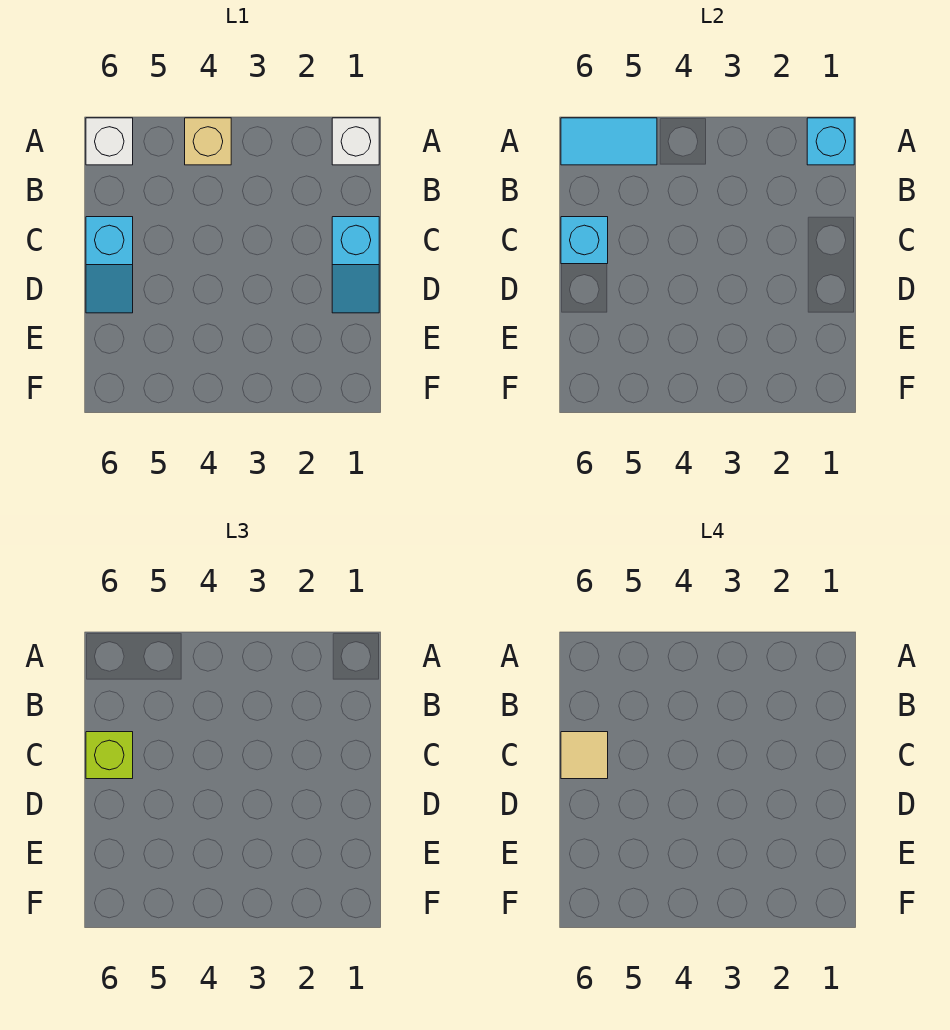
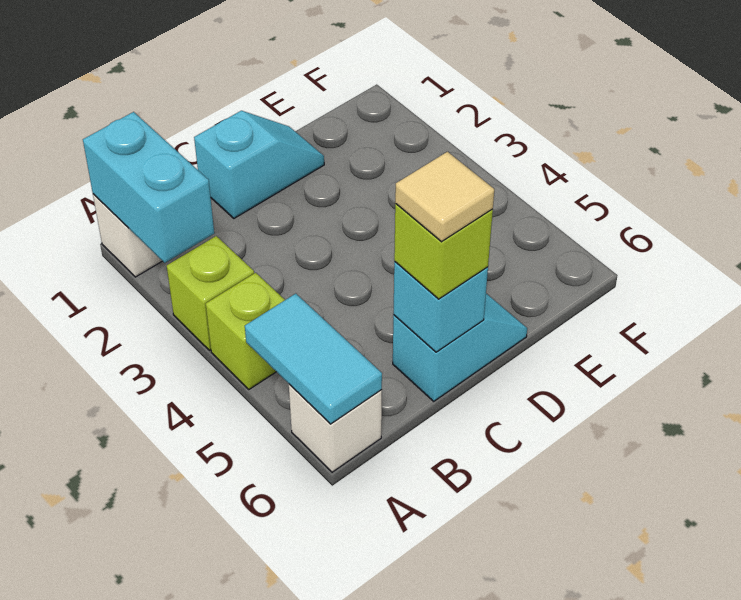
cyan 1x1 brick [807,118,854,165] -> cyan 1x2 brick [83,112,214,263]
none -> lime 1x1 brick [167,236,254,350]
tan 1x1 brick [185,118,231,165] -> lime 1x1 brick [206,273,285,389]

